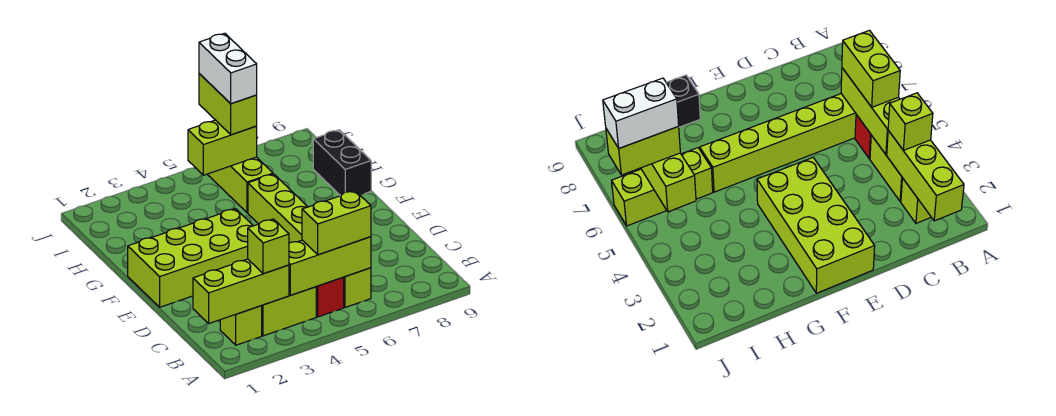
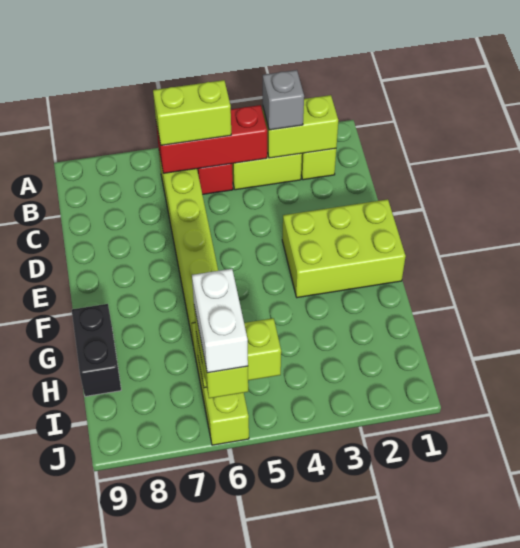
lime 1x3 brick [193,259,289,323] -> lime 1x2 brick [263,95,338,158]
lime 1x1 brick [248,219,289,274] -> grey 1x1 brick [263,70,304,130]
lime 1x3 brick [289,237,371,295] -> red 1x3 brick [156,105,267,173]
lime 2x4 brick [128,209,253,307] -> lime 2x3 brick [282,199,406,298]

